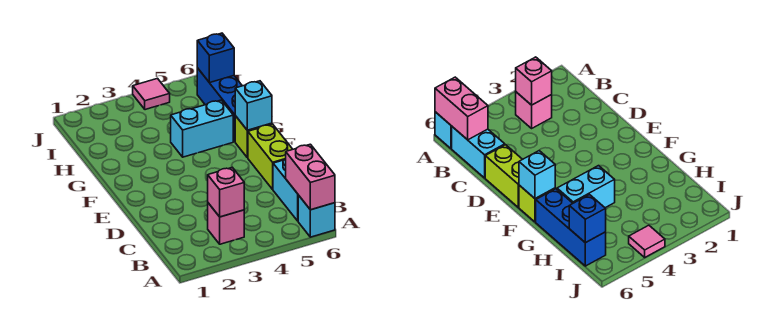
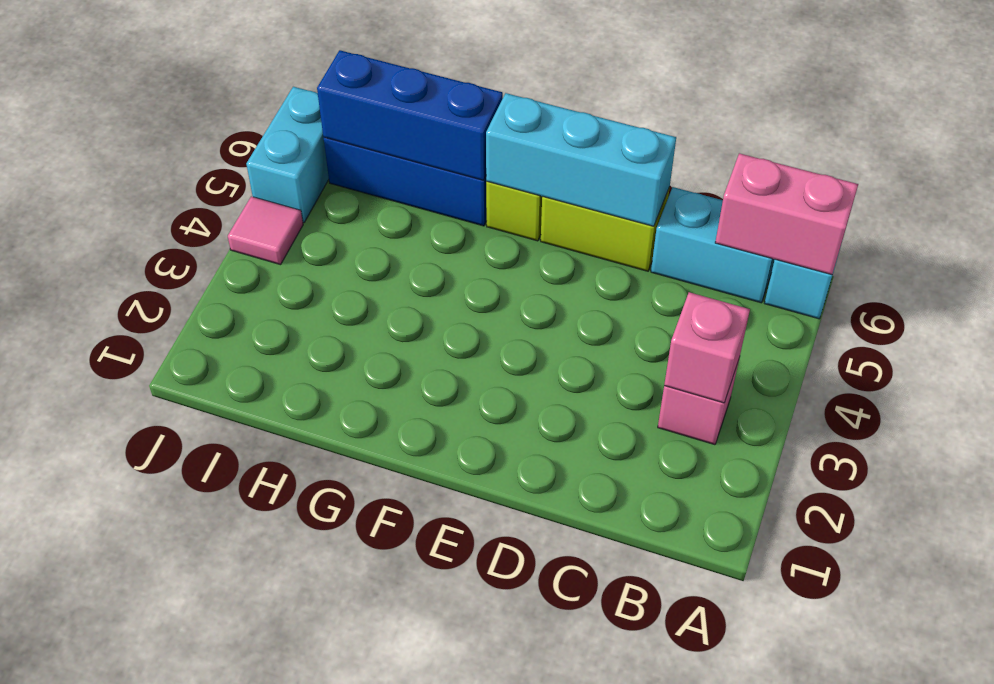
cyan 1x1 brick [235,81,272,130] -> cyan 1x3 brick [486,93,676,226]
cyan 1x2 brick [171,100,233,157] -> cyan 1x2 brick moved to [246,87,329,223]
blue 1x1 brick [197,33,234,83] -> blue 1x3 brick [317,50,503,180]

